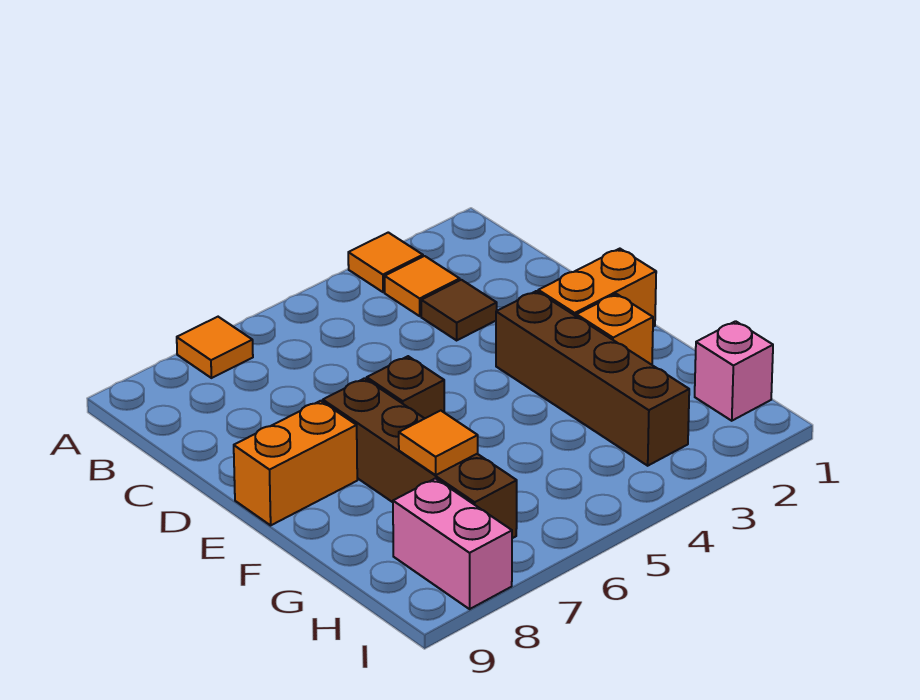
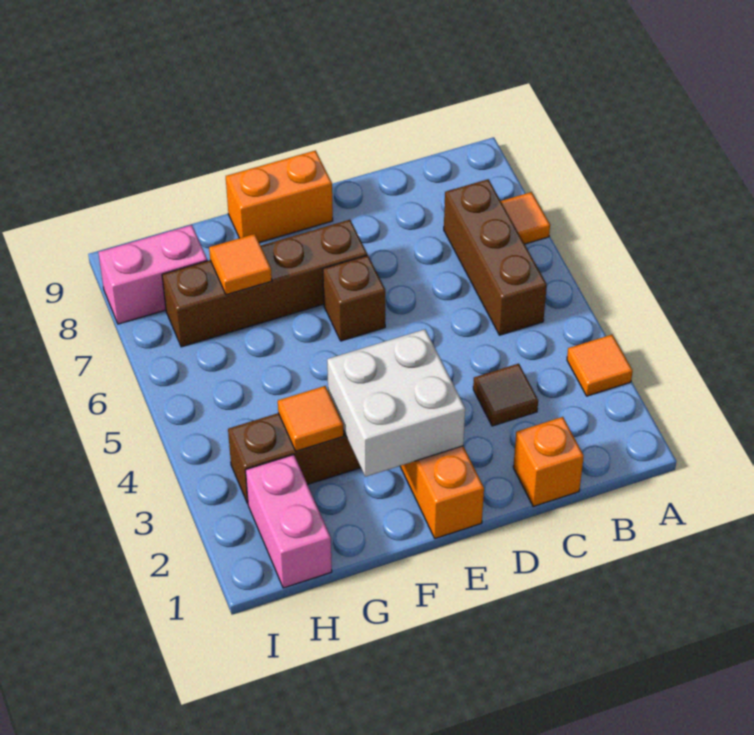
orange 1x1 tile [385,256,460,316] -> orange 1x1 tile moved to [278,386,344,451]
none -> brown 1x3 brick [444,179,547,335]
none -> white 2x2 brick [327,329,465,477]
orange 1x2 brick [234,401,357,525] -> orange 1x2 brick turned to [226,150,333,242]
orange 1x1 brick [576,294,653,365] -> orange 1x1 brick moved to [513,417,584,507]
pink 1x1 brick [695,321,773,421] -> pink 1x2 brick [246,455,332,588]

